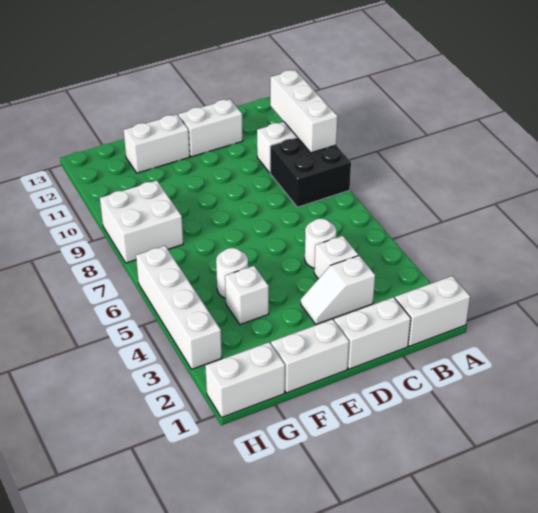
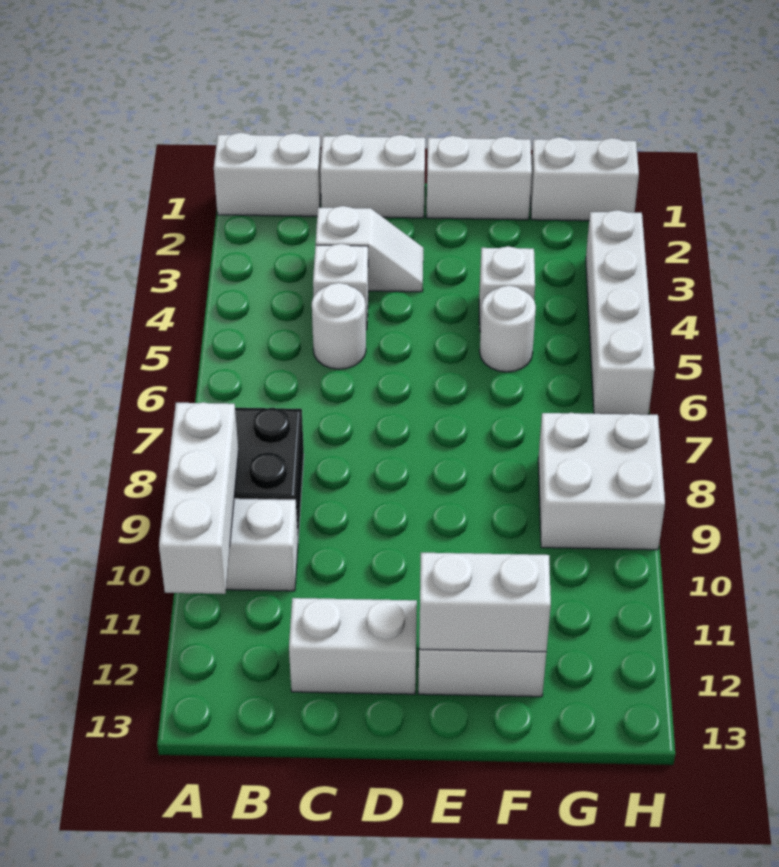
none -> white 1x2 brick [419,553,551,652]

